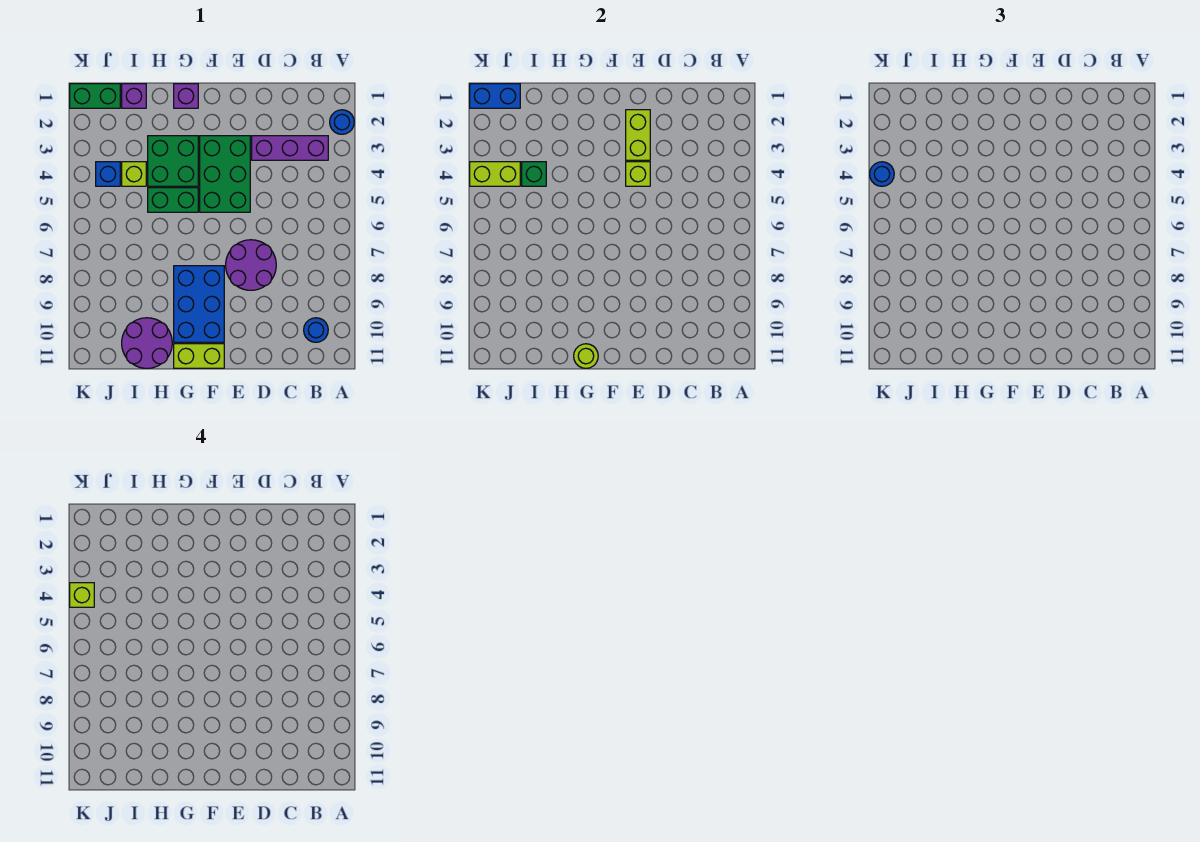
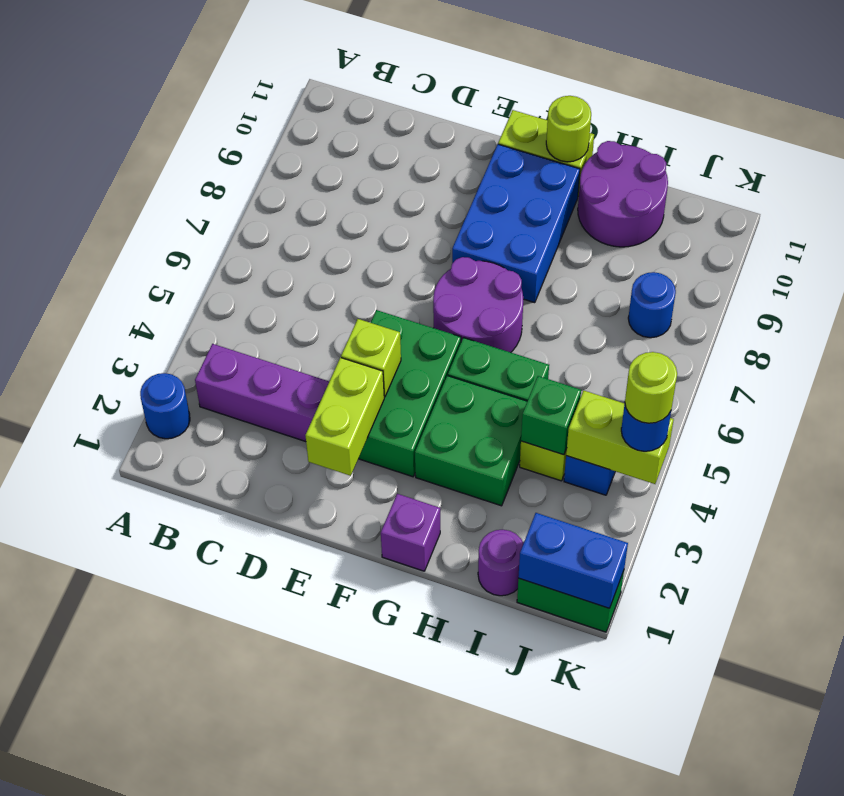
blue 1x1 round brick [304,318,328,342] -> blue 1x1 round brick moved to [628,272,676,338]
purple 2x2 round brick [226,240,276,290] -> purple 2x2 round brick moved to [433,257,523,352]
purple 1x1 brick [122,84,146,108] -> purple 1x1 round brick [478,530,524,596]
lime 1x1 brick [70,583,94,607] -> lime 1x1 round brick [625,352,677,423]

